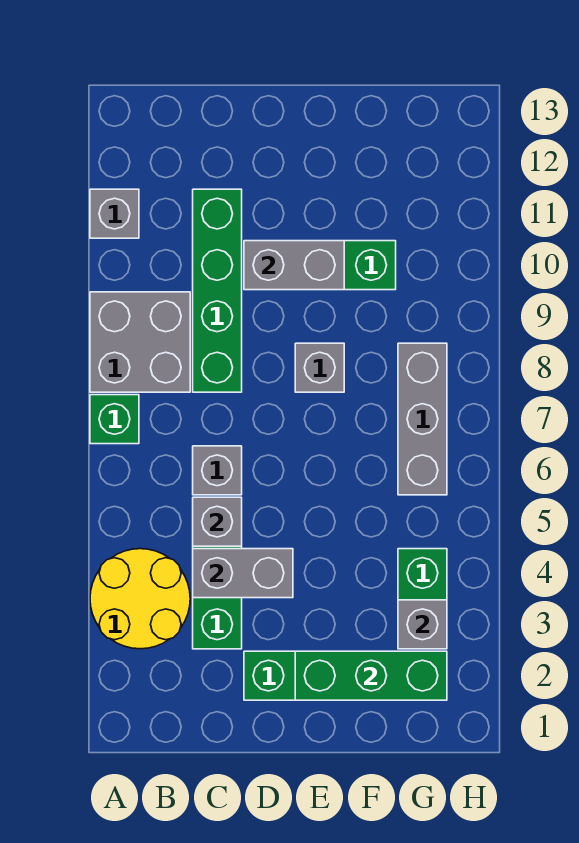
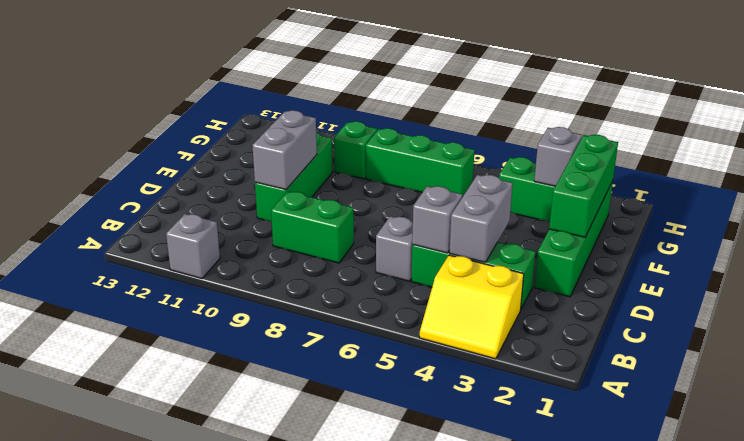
yellow 2x2 round brick [90,549,190,649] -> yellow 2x2 slope [420,255,524,359]
green 1x1 brick [90,395,139,444] -> green 1x1 brick moved to [334,121,377,179]
grey 2x2 brick [90,292,190,392] -> none
green 1x4 brick [193,189,242,392] -> green 1x2 brick [271,191,354,263]
grey 1x1 brick [295,343,344,392] -> none
grey 1x3 brick [398,343,447,495] -> green 1x3 brick [366,128,475,197]

